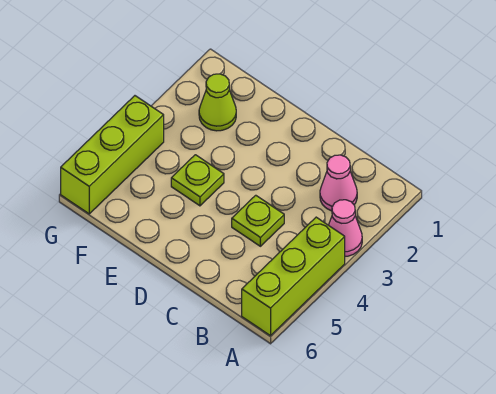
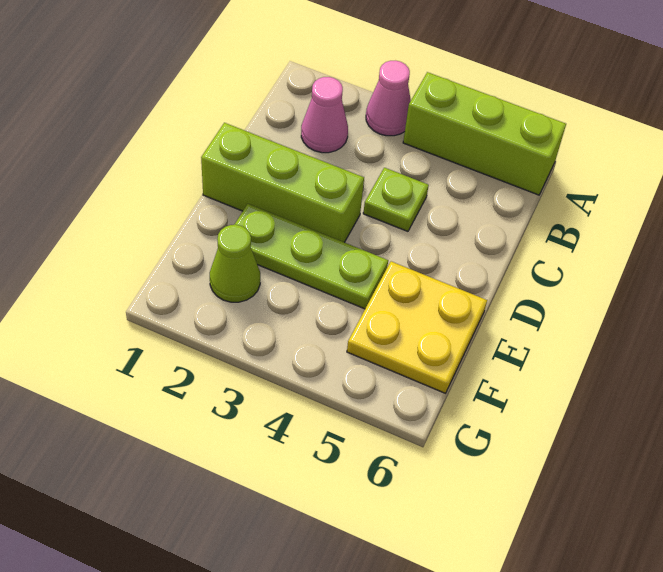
lime 1x1 plate [171,155,224,206] -> lime 1x3 plate [234,204,388,309]
none -> yellow 2x2 plate [347,261,487,393]
lime 1x3 brick [61,96,164,214] -> lime 1x3 brick moved to [201,123,364,242]

